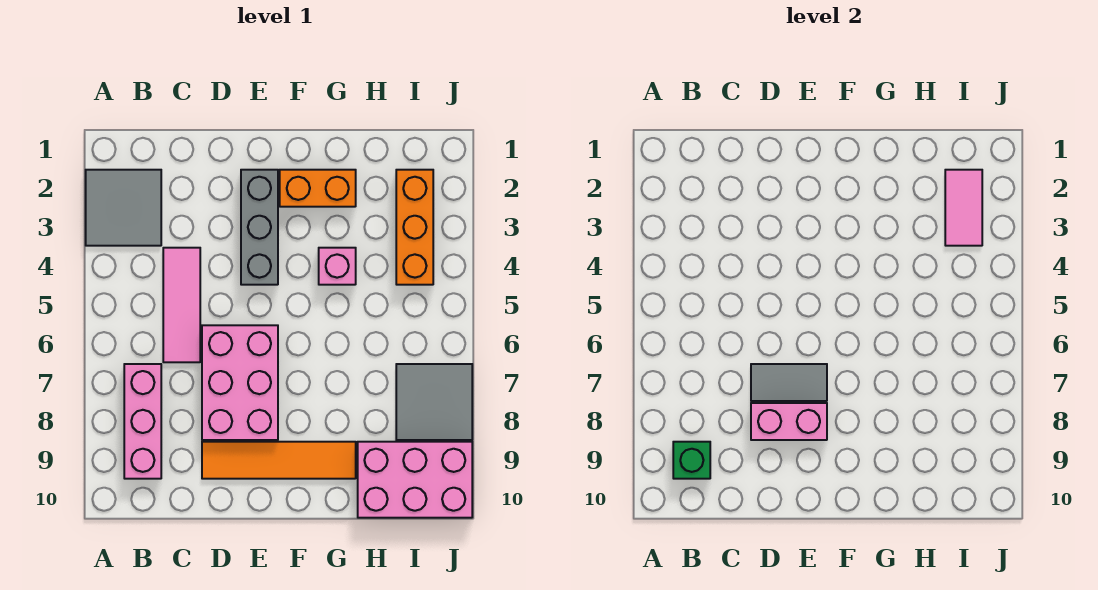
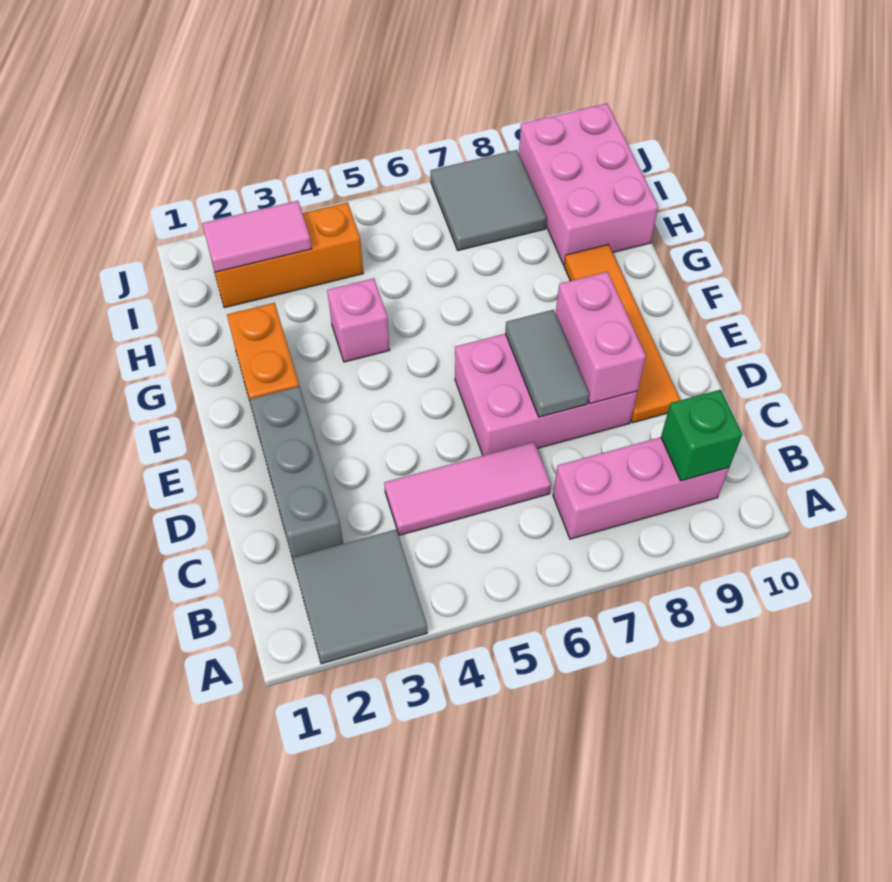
grey 1x3 brick [241,170,278,285] -> grey 1x3 brick turned to [250,386,343,558]

